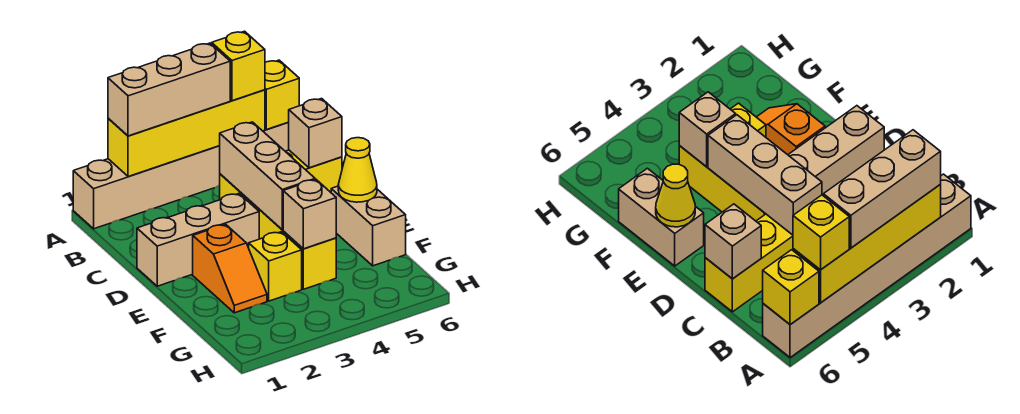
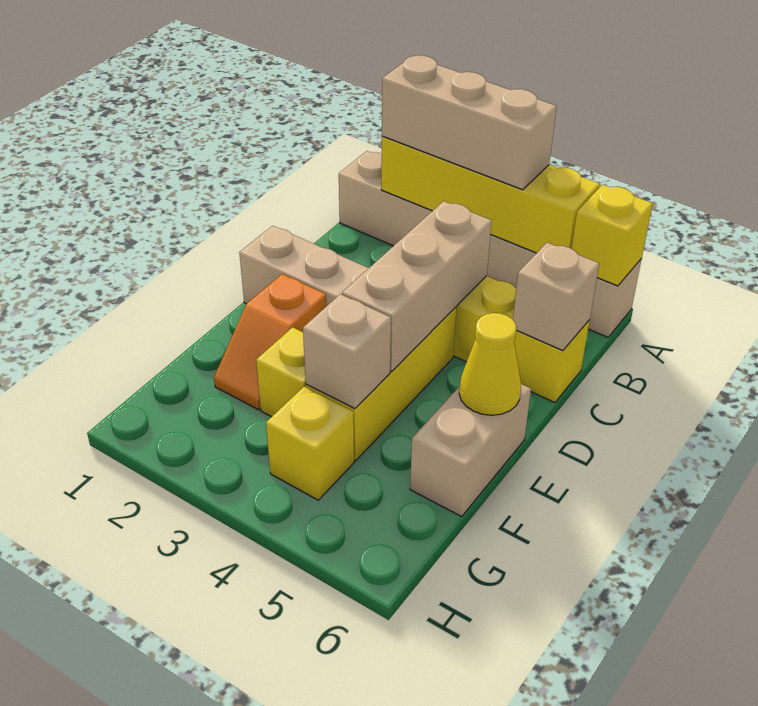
yellow 1x1 brick [212,31,265,101] -> yellow 1x1 brick moved to [266,387,354,500]

